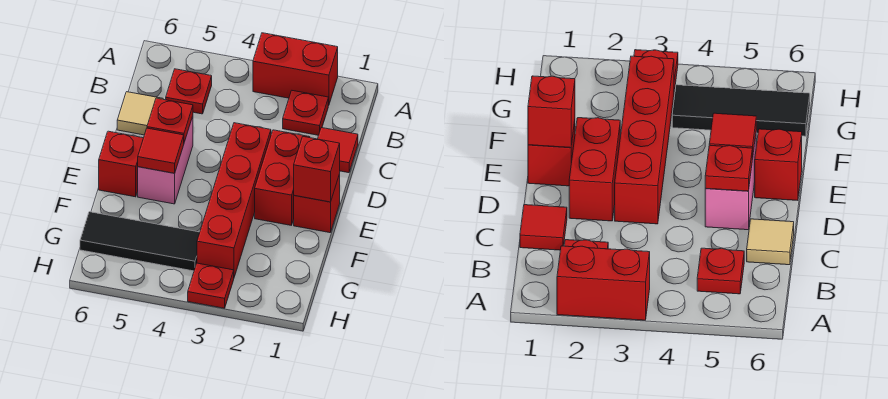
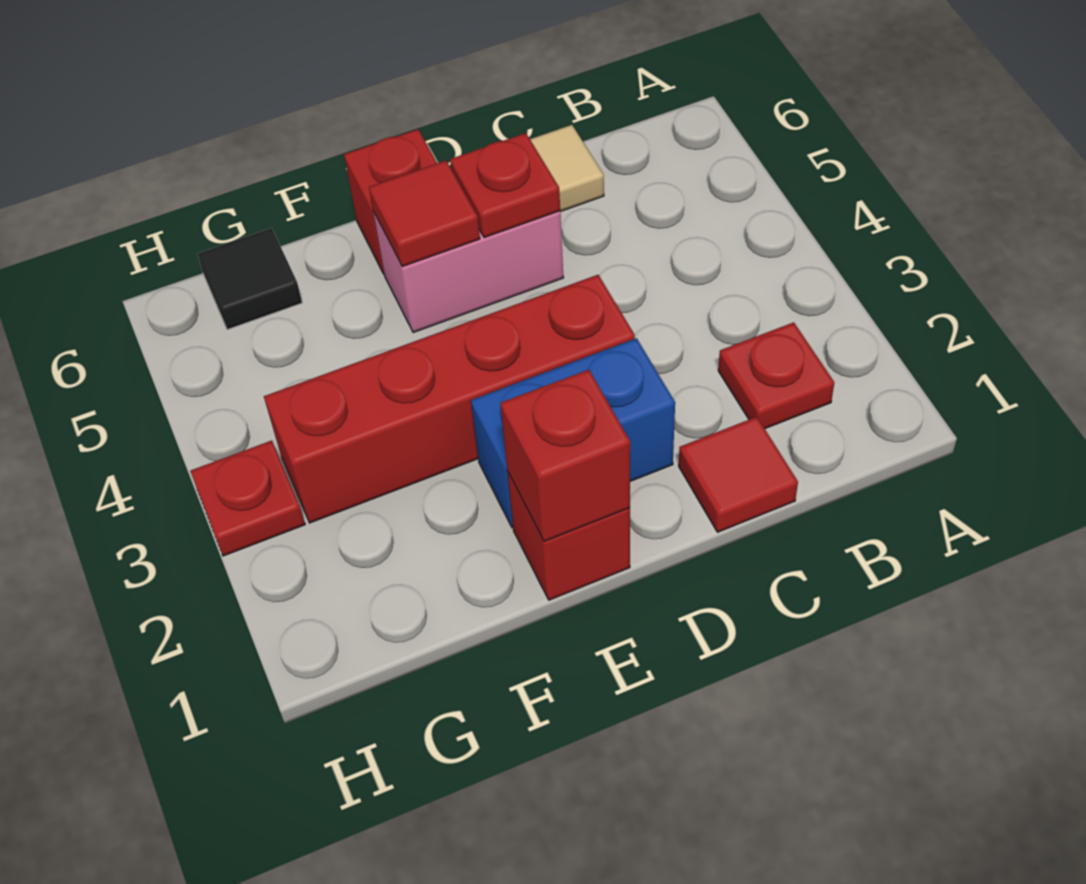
red 1x2 brick [253,33,338,106] -> none
red 1x1 plate [166,69,212,114] -> none
red 1x2 brick [255,130,310,225] -> blue 1x2 brick [471,338,675,528]
black 1x3 tile [80,212,200,271] -> black 1x1 tile [197,228,302,330]

